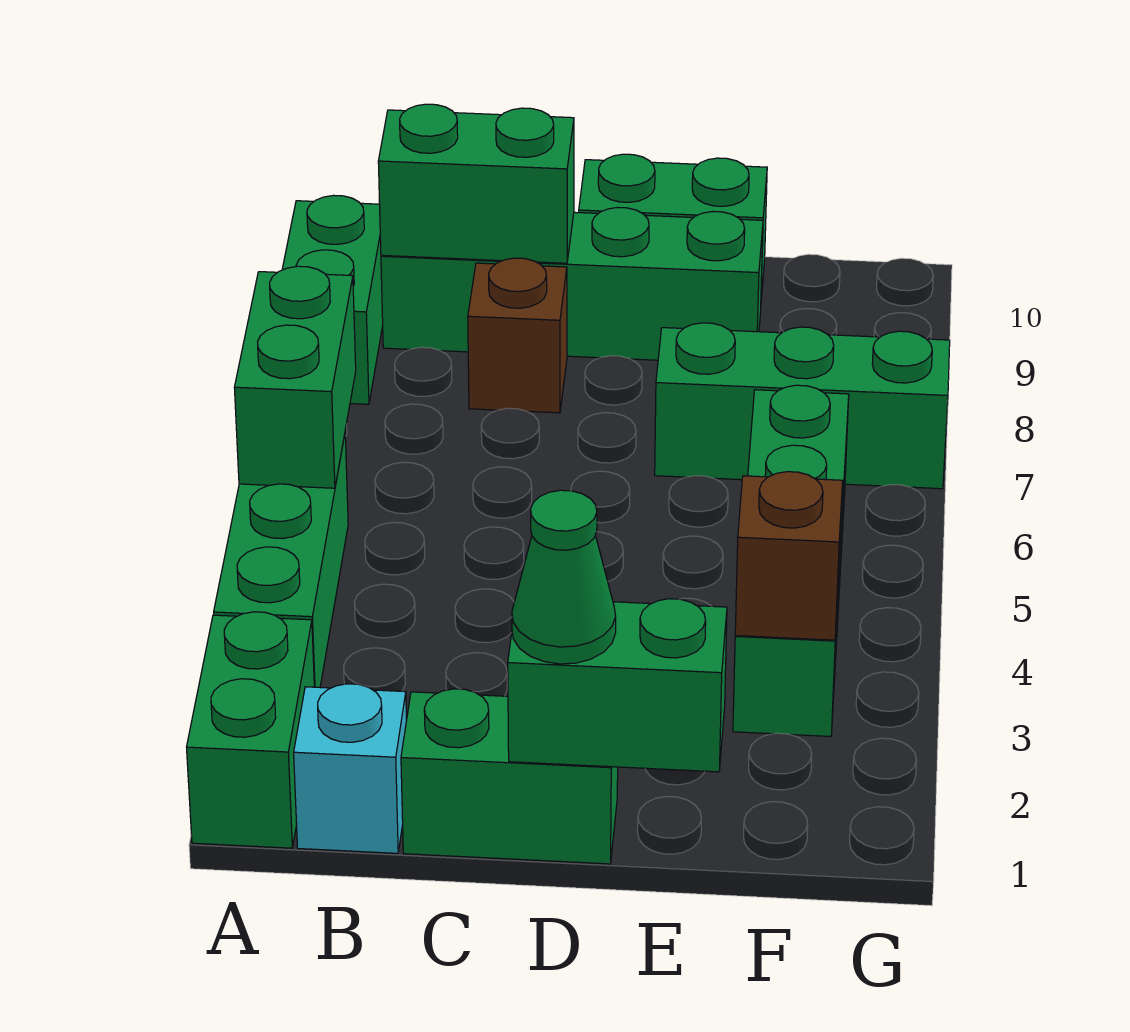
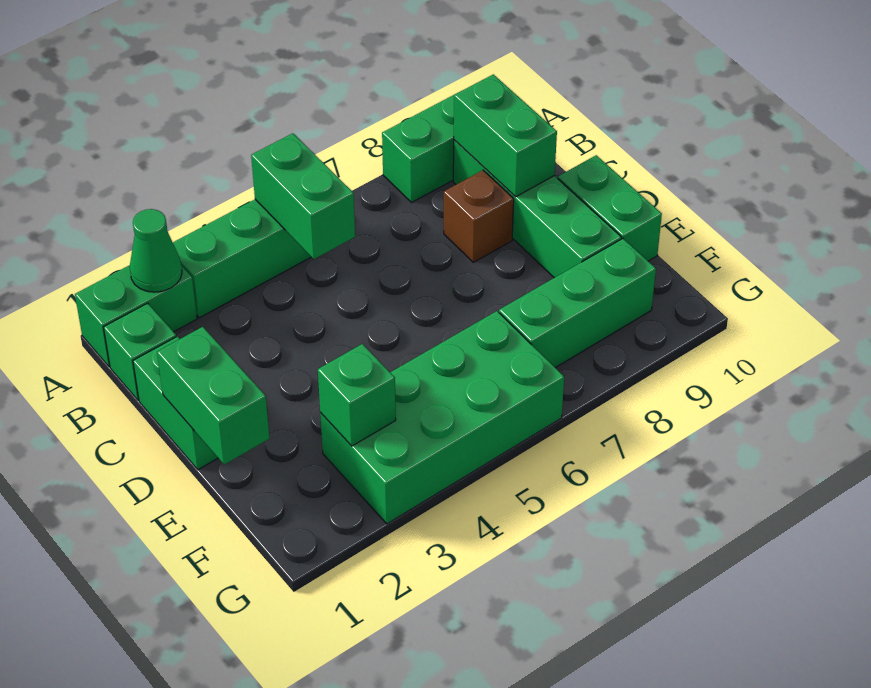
green 1x2 brick [234,266,356,488] -> green 1x2 brick turned to [251,133,355,259]
cyan 1x1 brick [294,684,407,853] -> green 1x1 brick [104,303,176,400]
green 1x1 cone [512,490,616,664] -> green 1x1 cone moved to [130,209,182,292]
green 1x3 brick [655,323,950,489] -> green 1x3 brick turned to [499,239,656,368]
green 1x4 brick [733,385,849,736] -> green 2x4 brick [320,311,564,524]
brown 1x1 brick [735,472,843,640] -> green 1x1 brick [318,344,396,446]

